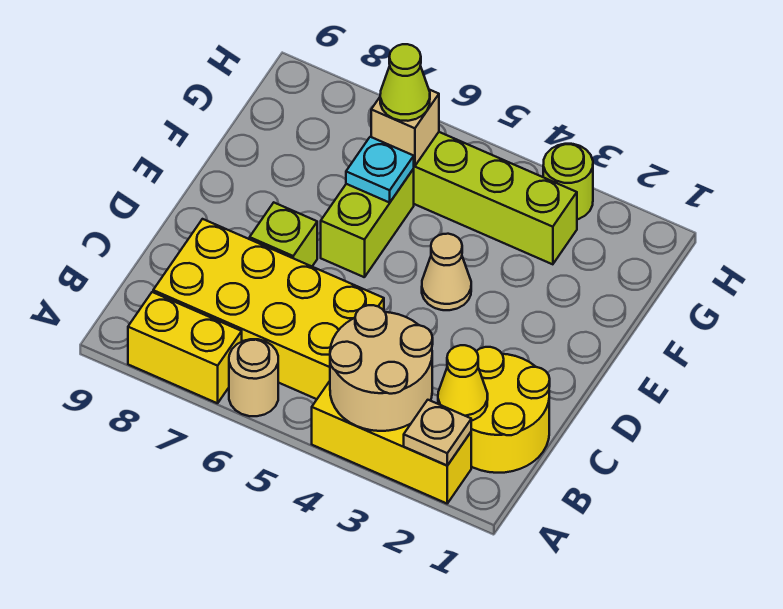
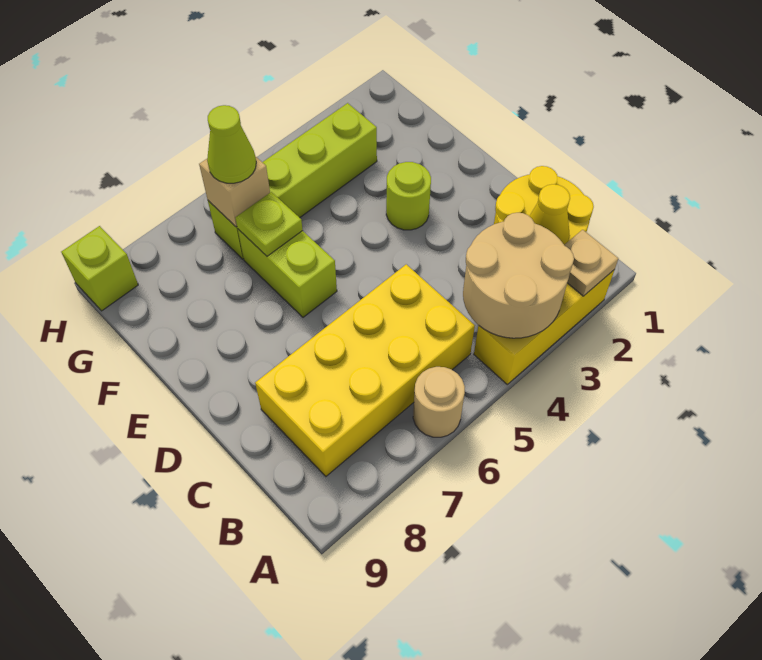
yellow 1x2 brick [128,292,242,403] -> none
lime 1x1 brick [250,203,317,266] -> lime 1x1 brick moved to [61,226,138,311]
tan 1x1 cone [422,234,471,310] -> none
cyan 1x1 plate [346,137,414,203] -> lime 1x1 plate [235,192,303,256]
lime 1x1 round brick [543,144,593,219] -> lime 1x1 round brick moved to [386,162,431,230]

